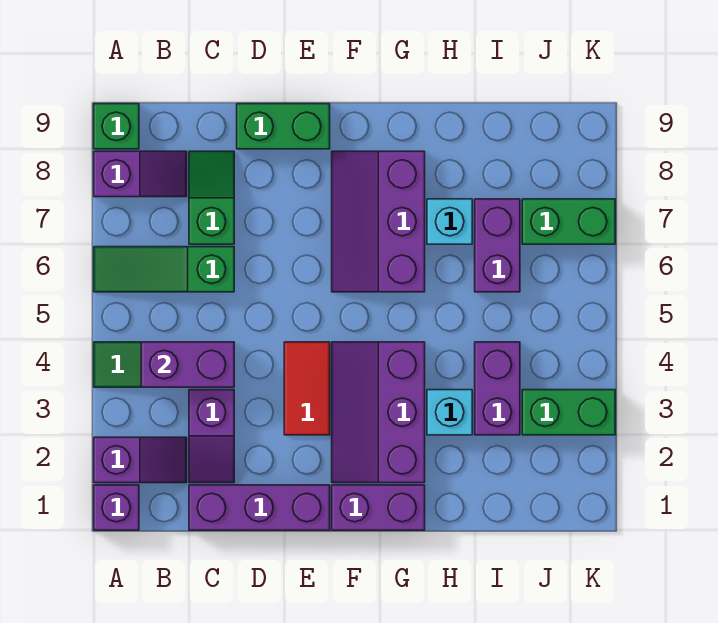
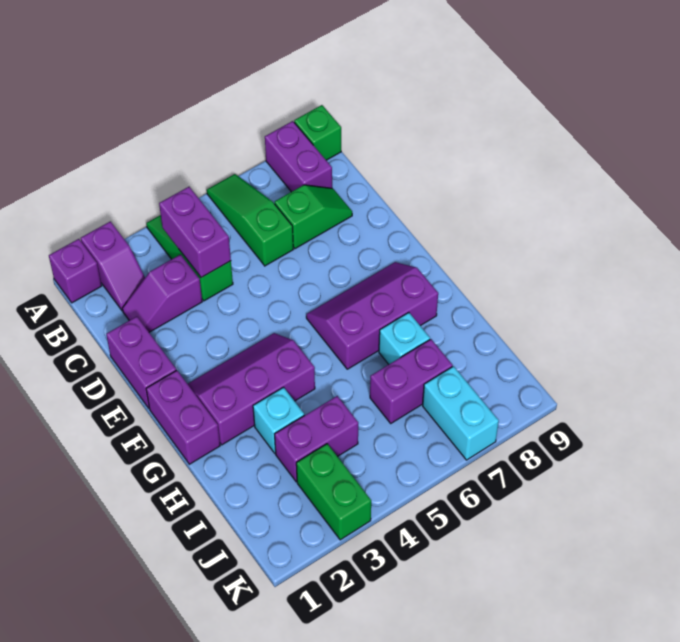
purple 1x2 slope [94,151,187,197] -> purple 1x2 brick [265,121,332,192]
purple 1x3 brick [189,485,330,530] -> purple 1x2 brick [106,316,176,409]
green 1x2 brick [237,104,330,149] -> none
red 1x2 tile [284,342,330,435] -> none
green 1x2 brick [522,199,615,244] -> cyan 1x2 brick [423,366,499,460]

